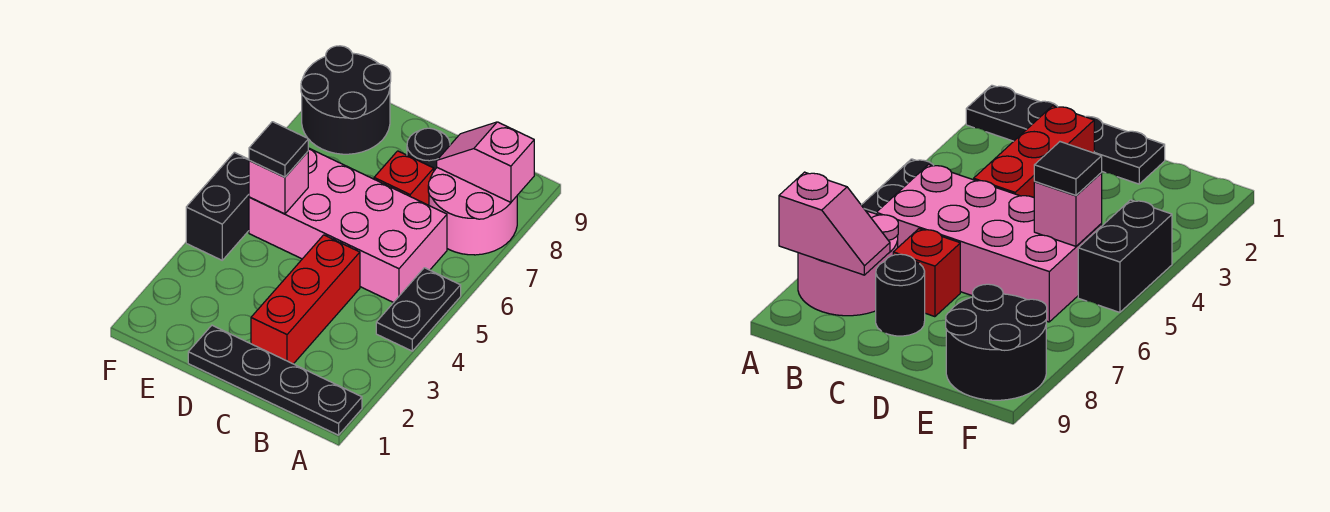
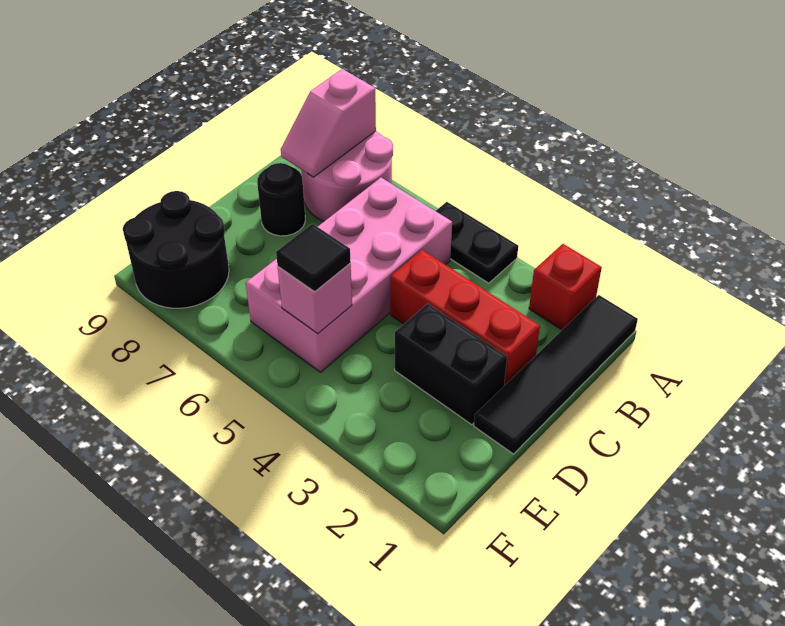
black 1x4 plate [188,325,362,435] -> black 1x4 tile [474,295,638,454]
red 1x1 brick [374,151,434,205] -> red 1x1 brick moved to [529,244,602,330]
black 1x2 brick [186,152,249,260] -> black 1x2 brick moved to [395,304,507,425]

